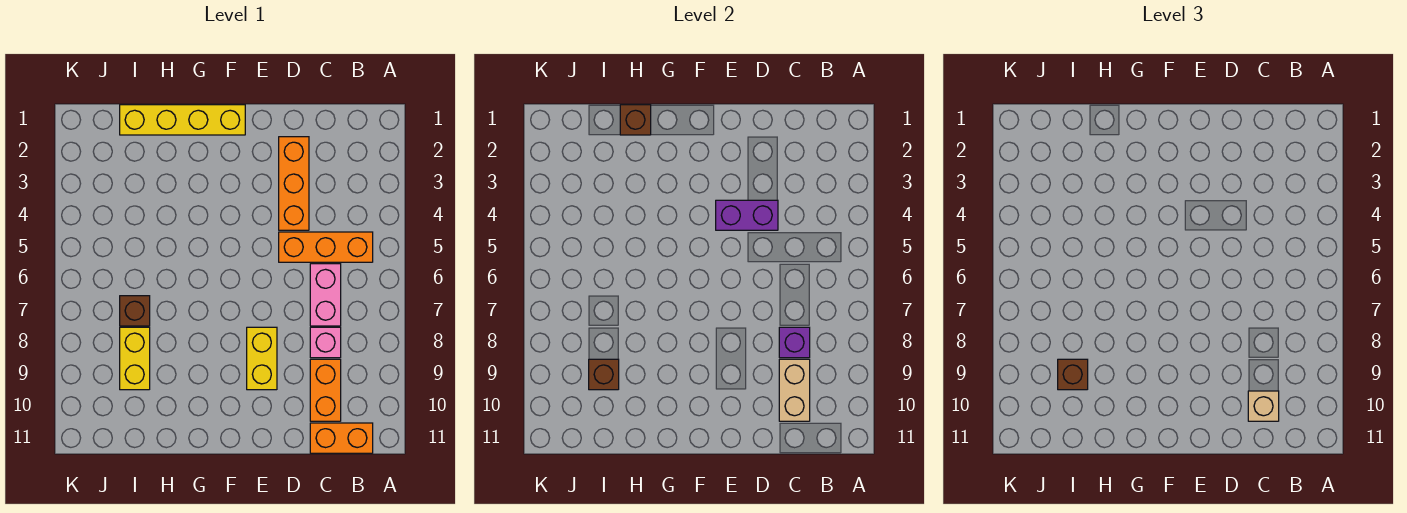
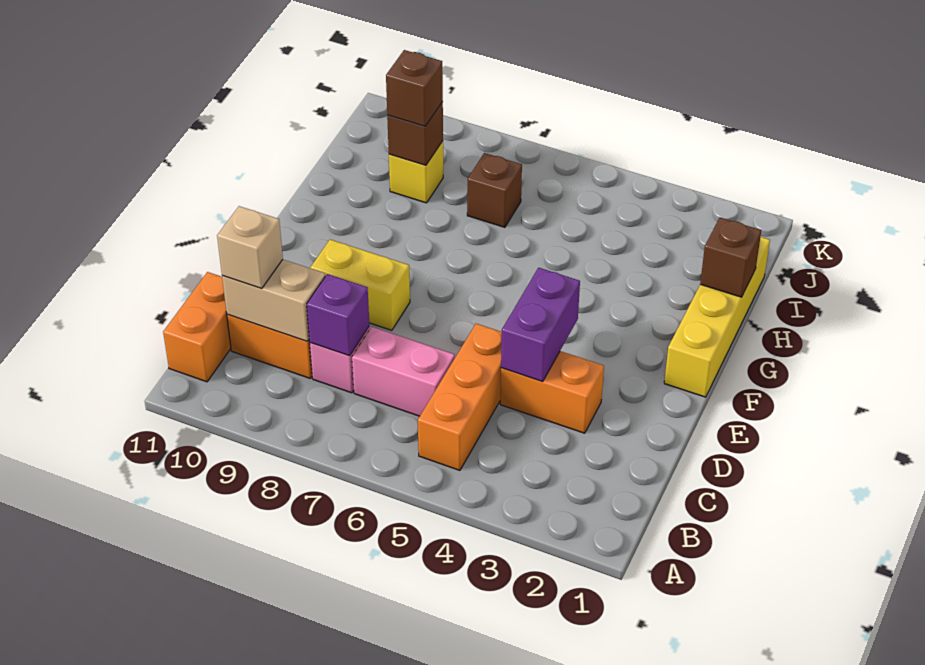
orange 1x3 brick [279,137,309,230] -> orange 1x2 brick [500,351,604,433]
yellow 1x2 brick [120,327,150,390] -> yellow 1x1 brick [389,141,443,203]

